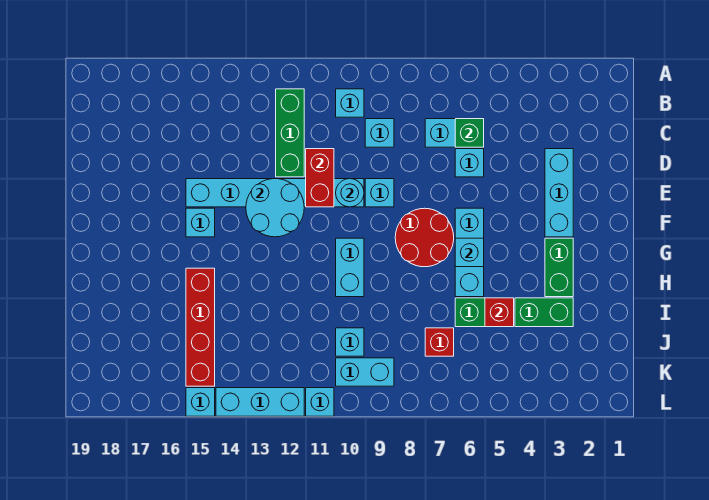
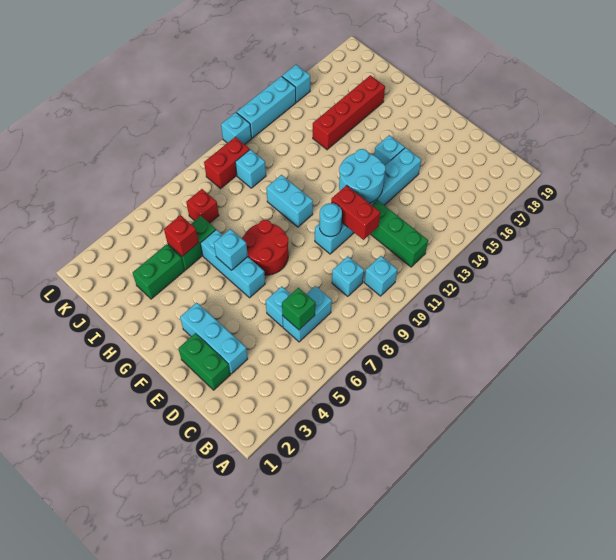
cyan 1x1 brick [365,179,394,207] -> none
green 1x2 brick [545,238,573,297] -> green 1x2 brick moved to [178,333,230,390]
red 1x4 brick [186,268,215,386] -> red 1x4 brick turned to [313,75,385,150]
cyan 1x2 brick [336,358,394,386] -> red 1x2 brick [204,137,250,189]

